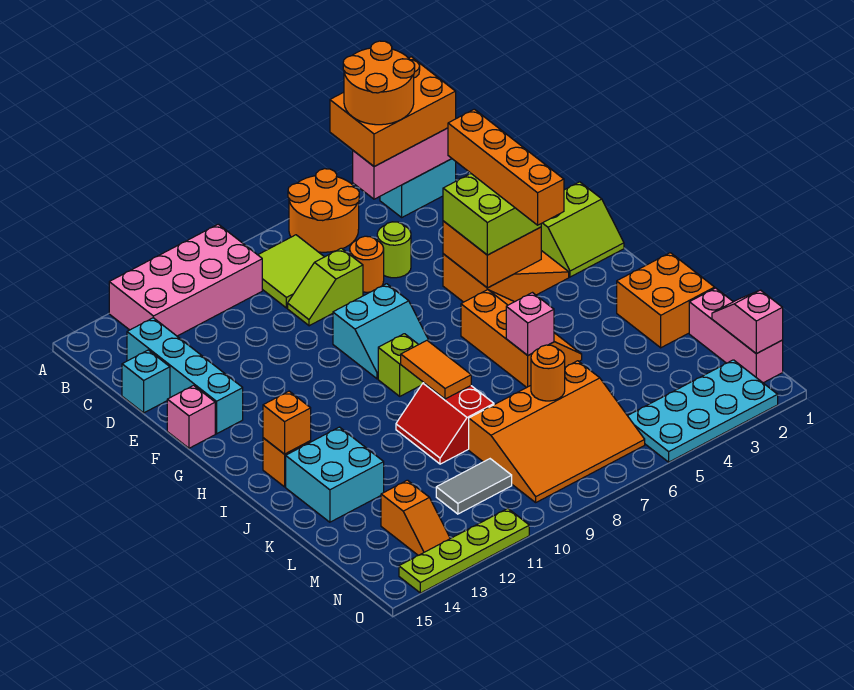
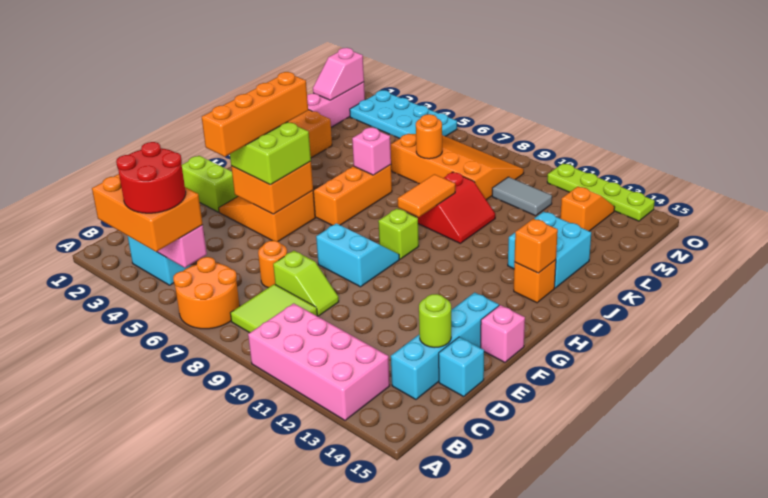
orange 2x2 round brick [343,41,415,125] -> red 2x2 round brick [116,142,186,213]
lime 1x1 round brick [377,222,411,278] -> lime 1x1 round brick moved to [419,294,451,348]

